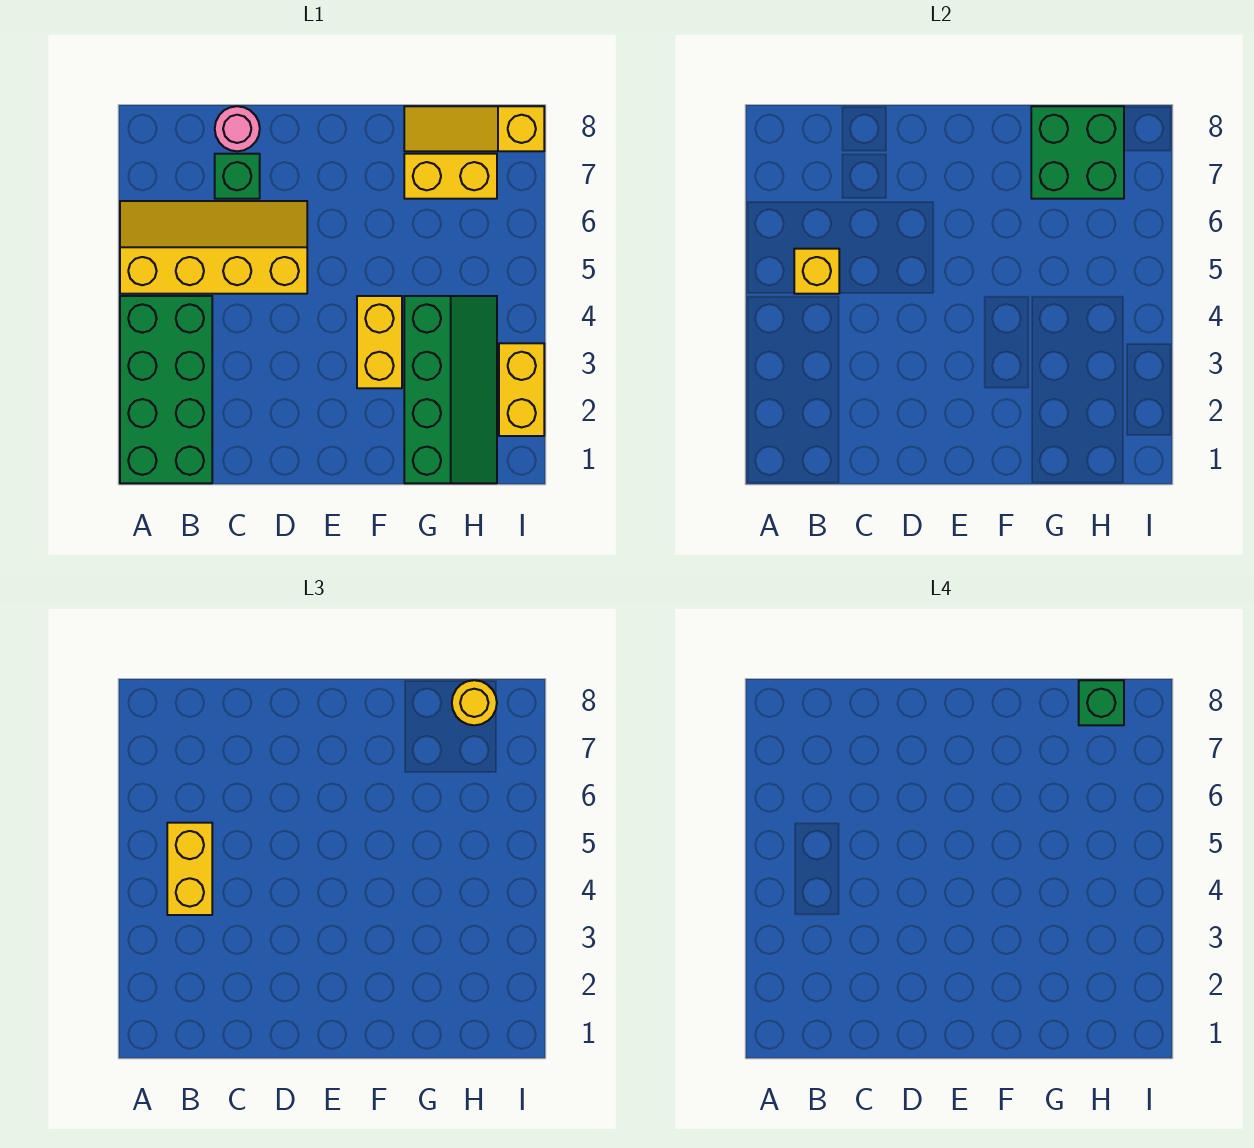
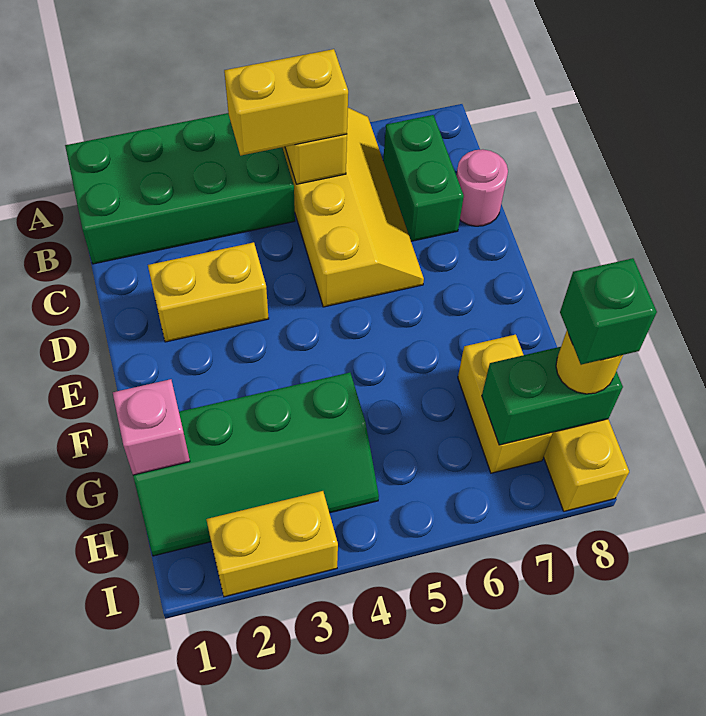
green 1x1 brick [215,154,260,199] -> green 1x2 brick [383,115,464,241]
yellow 1x2 brick [357,296,402,388] -> yellow 1x2 brick moved to [148,242,269,342]
none -> pink 1x1 brick [113,379,190,475]
green 2x2 brick [1031,106,1124,199] -> green 1x2 brick [482,347,623,445]

